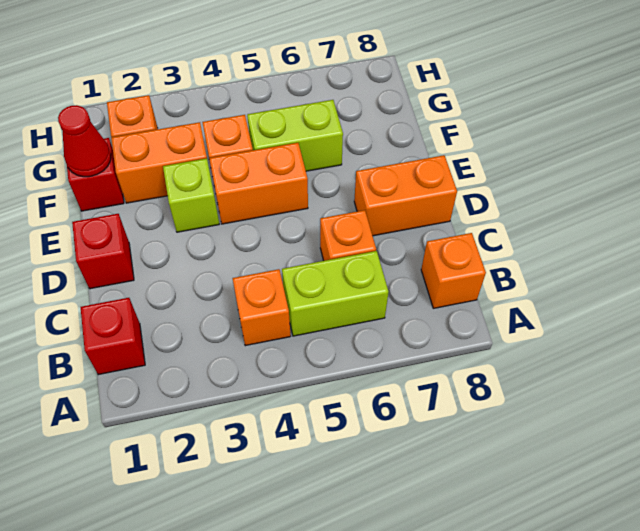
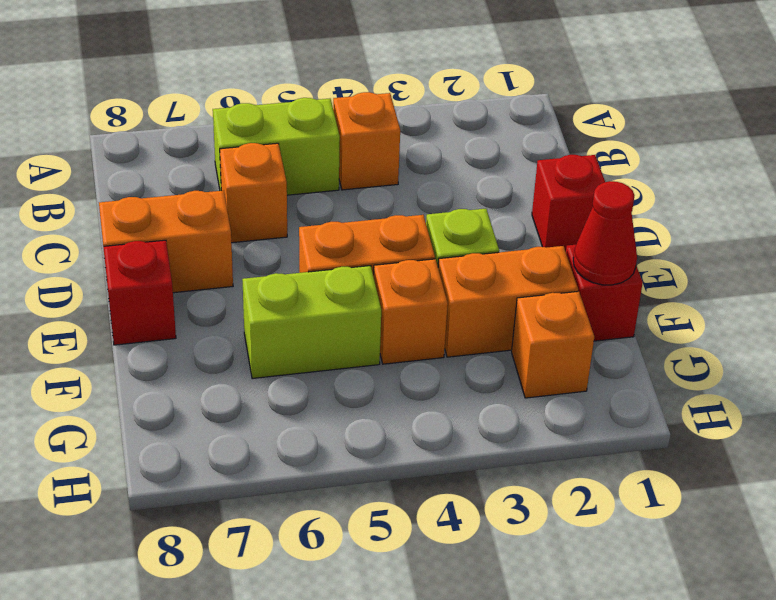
red 1x1 brick [81,298,145,375] -> red 1x1 brick moved to [104,240,176,345]
orange 1x1 brick [421,233,486,308] -> none

